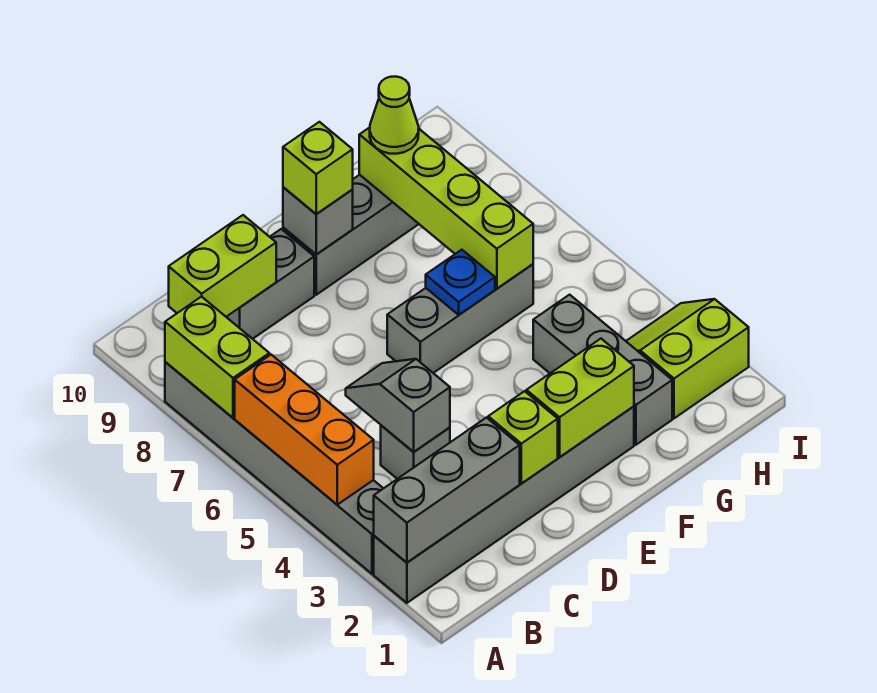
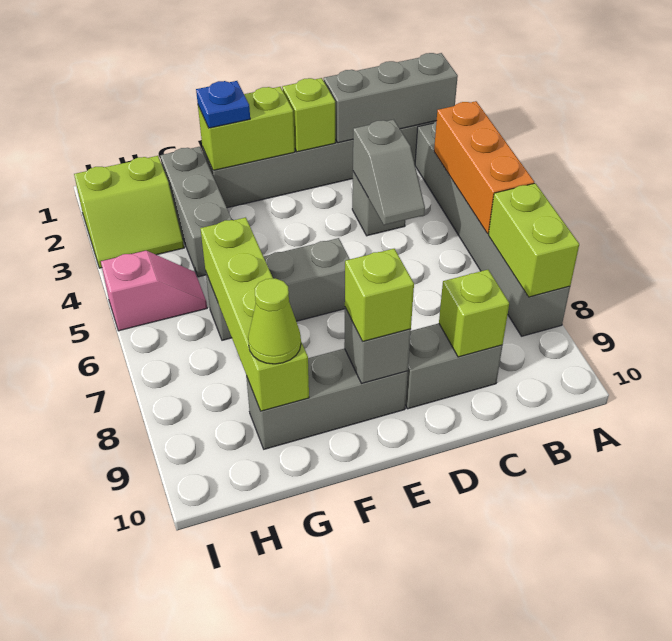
lime 1x2 brick [169,215,276,317] -> lime 1x1 brick [439,270,509,357]
blue 1x1 plate [426,250,495,315] -> blue 1x1 plate moved to [196,81,250,128]
none -> pink 1x2 slope [101,251,207,331]

